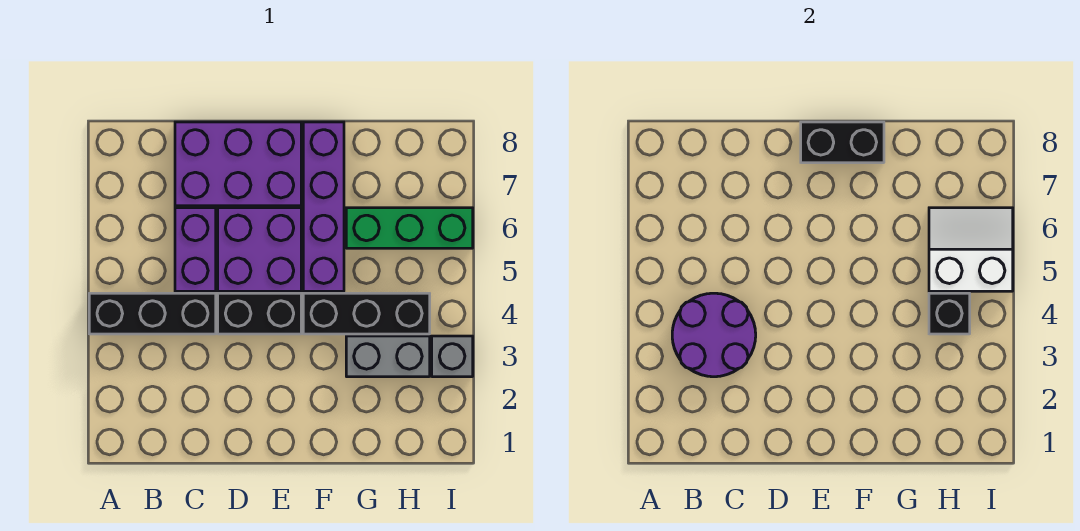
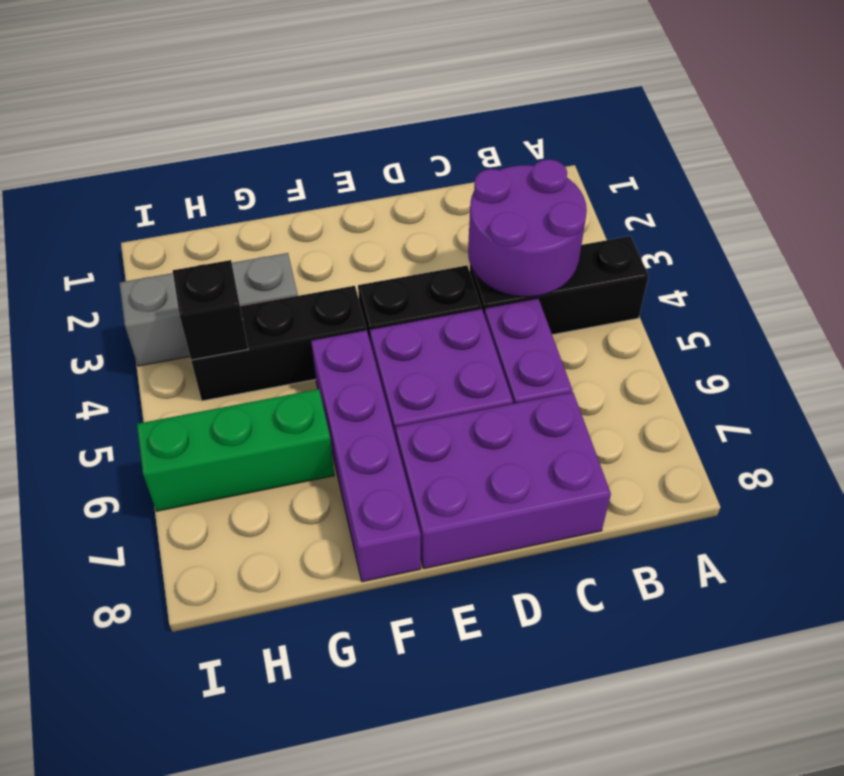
black 1x2 brick [801,122,884,163] -> none
white 2x2 slope [929,208,1013,291] -> none

